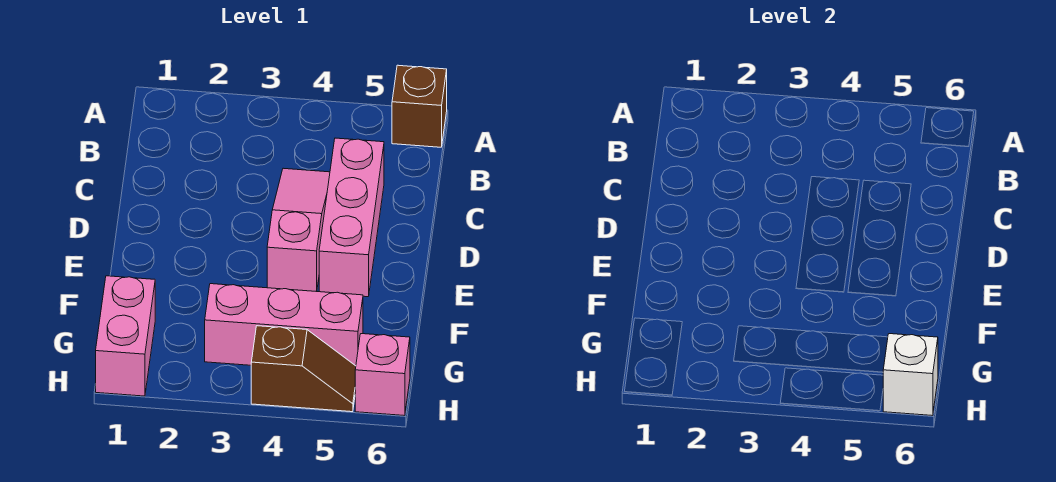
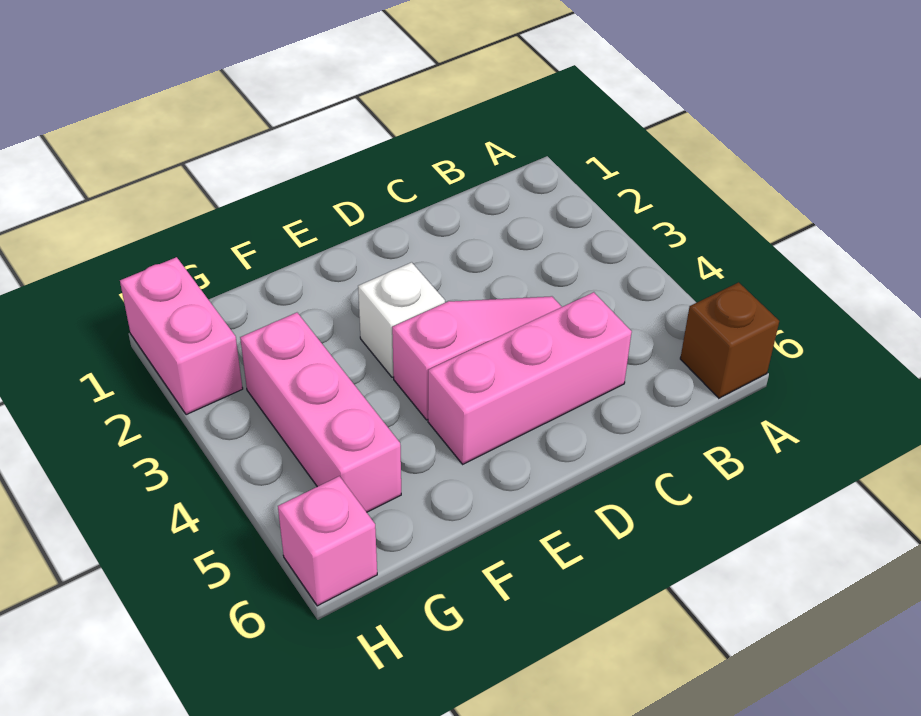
pink 1x2 brick [96,276,155,396] -> pink 1x2 brick turned to [120,257,243,415]
brown 1x2 slope [251,326,356,412] -> none
white 1x1 brick [883,334,938,416] -> white 1x1 brick moved to [358,262,445,377]

